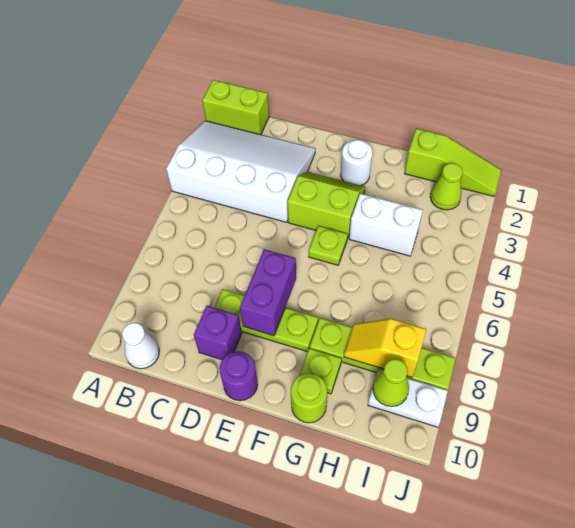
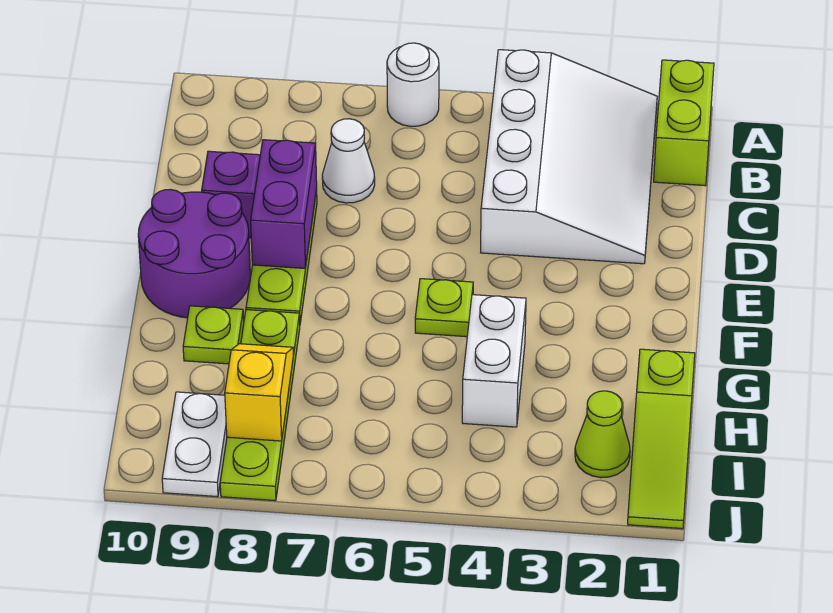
white 1x1 cone [122,323,159,369] -> white 1x1 cone moved to [322,119,375,203]
lime 2x2 slope [287,172,365,239] -> none
purple 1x2 brick [240,249,296,336] -> purple 1x2 brick turned to [251,140,317,268]
purple 1x1 round brick [219,351,258,401] -> purple 2x2 round brick [138,189,250,318]
white 1x1 round brick [341,140,373,185] -> white 1x1 round brick moved to [387,43,439,126]
lime 1x1 round brick [291,373,327,423] -> none
lime 1x1 cone [373,359,409,407] -> none

